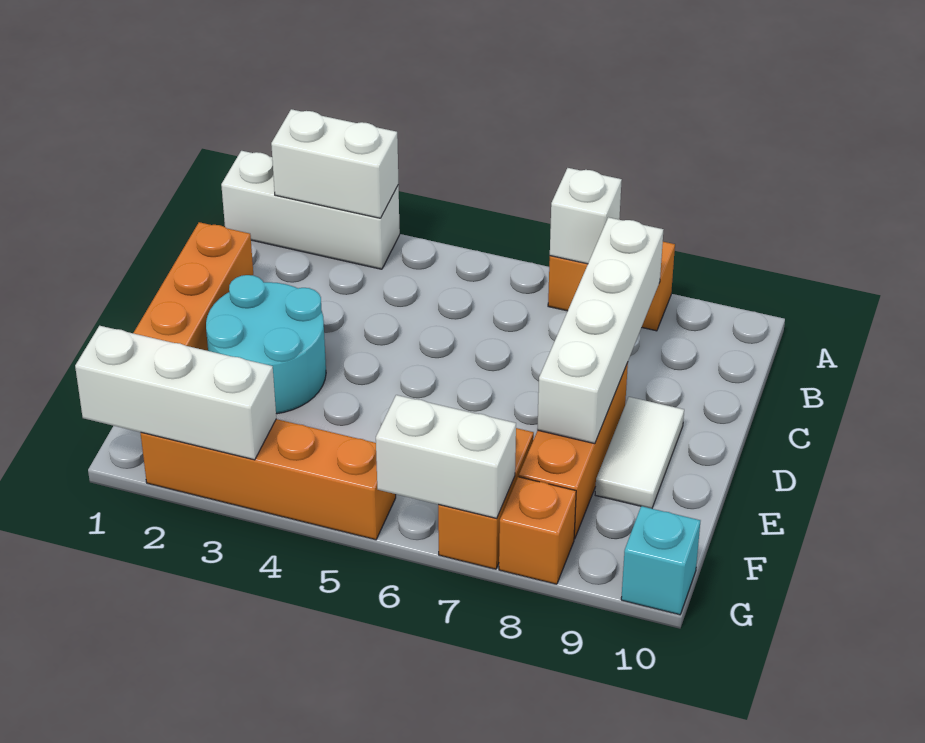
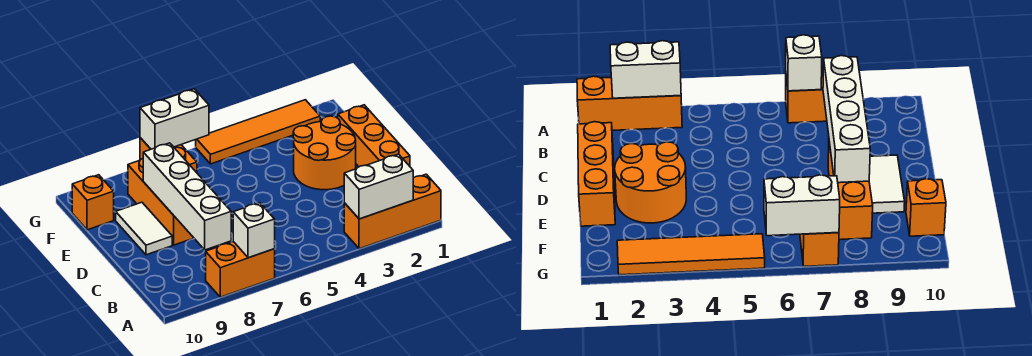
white 1x3 brick [221,151,400,269] -> orange 1x3 brick [344,174,441,249]
cyan 2x2 round brick [206,275,326,414] -> orange 2x2 round brick [293,116,356,190]
white 1x3 brick [75,326,276,460] -> none
orange 1x4 brick [141,419,396,540] -> orange 1x4 tile [196,100,320,164]
orange 1x1 brick [499,477,576,584] -> orange 1x1 brick moved to [72,175,114,230]
cyan 1x1 brick [621,506,700,615] -> none

